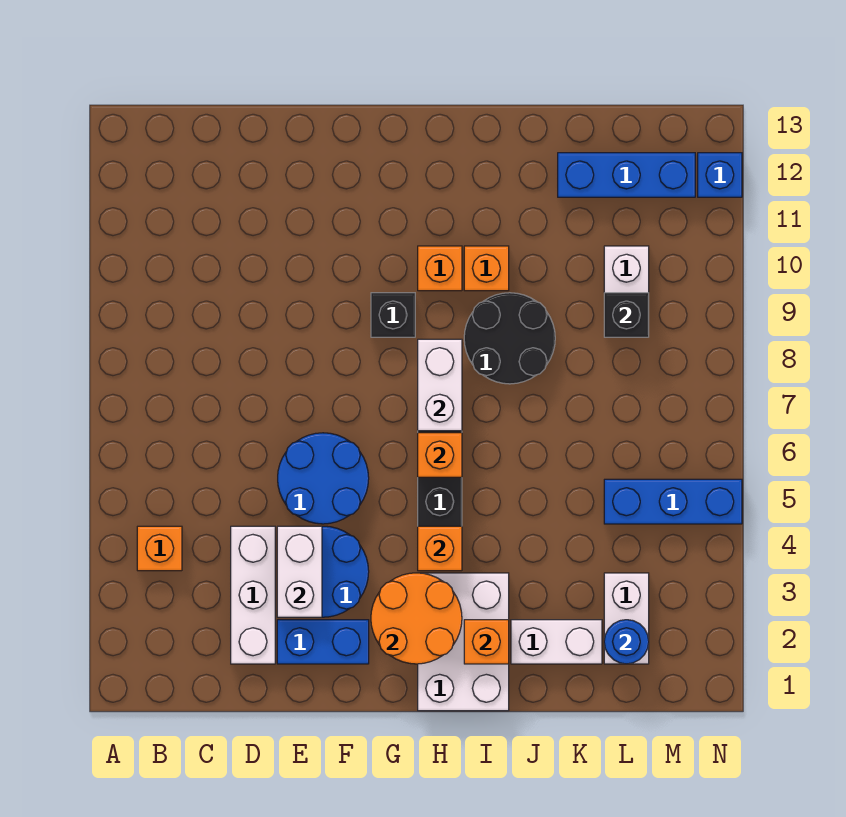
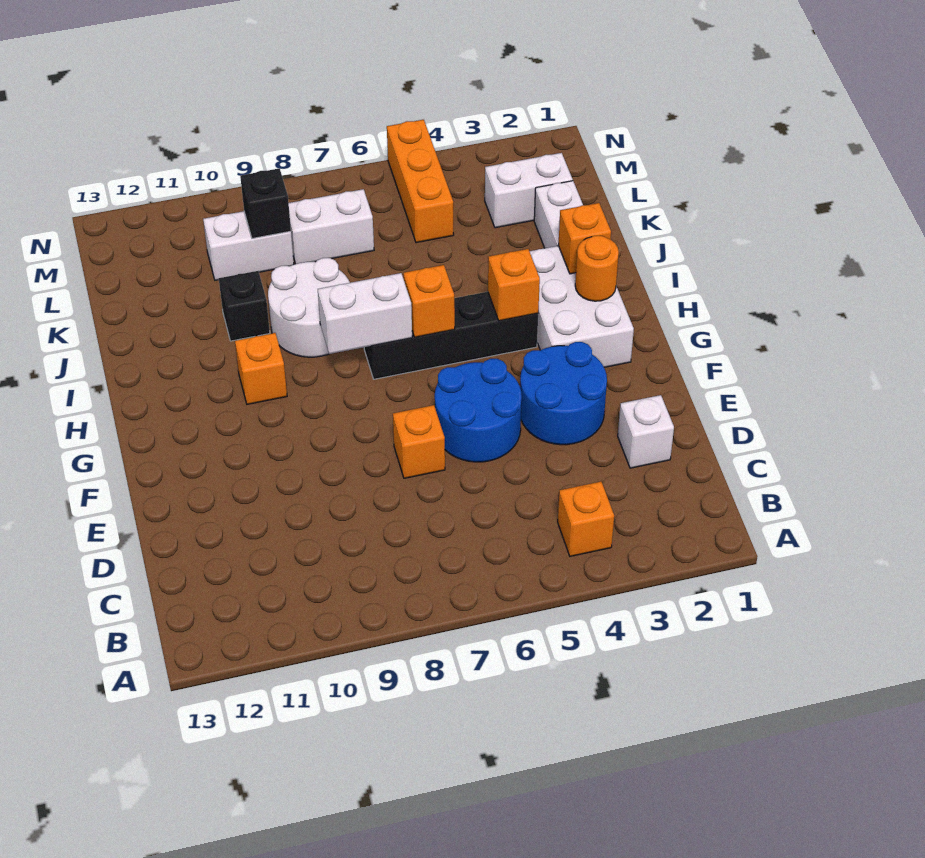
white 1x3 brick [231,526,275,664] -> white 1x1 brick [618,395,674,468]
blue 1x2 brick [277,620,369,664] -> none
white 1x2 brick [277,526,322,617] -> white 1x2 brick moved to [289,189,374,264]
orange 2x2 round brick [371,573,462,664] -> orange 1x1 round brick [575,236,619,301]
black 1x1 brick [371,293,415,337] -> black 1x1 brick moved to [219,271,270,341]
white 2x3 brick [418,573,509,711] -> white 2x3 brick turned to [529,246,634,367]
black 2x2 round brick [464,293,555,384] -> white 2x2 round brick [268,258,350,357]
orange 1x1 brick [464,246,509,291] -> orange 1x1 brick moved to [393,405,445,478]
blue 1x3 brick [558,153,695,197] -> none
blue 1x1 round brick [604,620,649,664] -> none
blue 1x3 brick [604,479,742,524] -> orange 1x3 brick [387,120,454,243]
blue 1x1 brick [698,153,742,197] -> none

